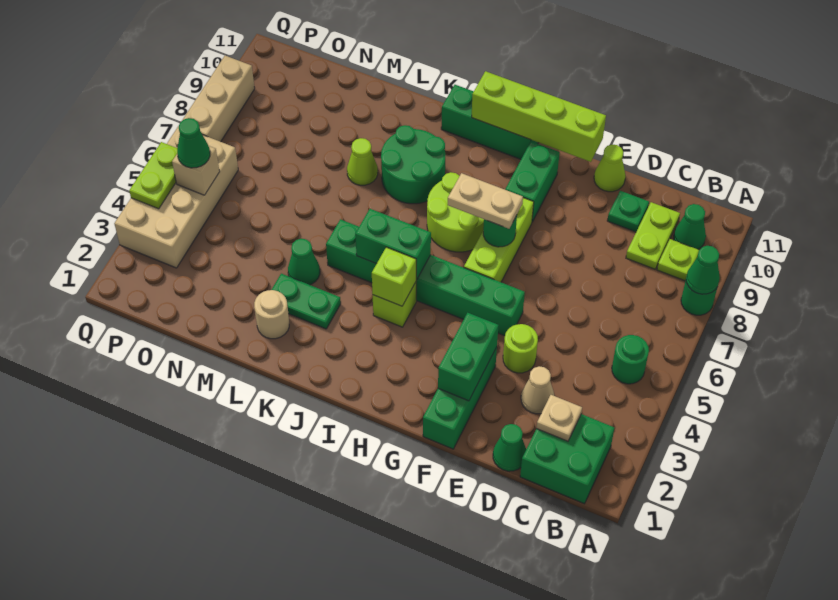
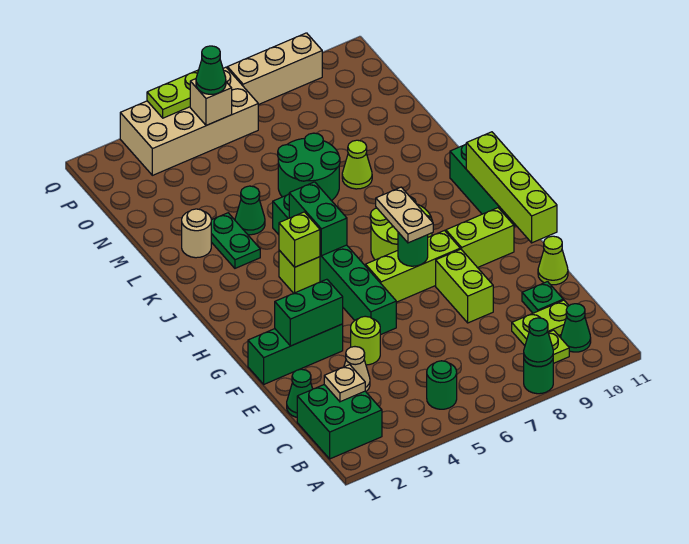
none -> lime 1x2 brick [436,249,493,323]
green 1x2 brick [505,142,560,222] -> lime 1x2 brick [446,208,514,268]
green 2x2 round brick [381,125,446,204] -> green 2x2 round brick moved to [278,133,340,201]

